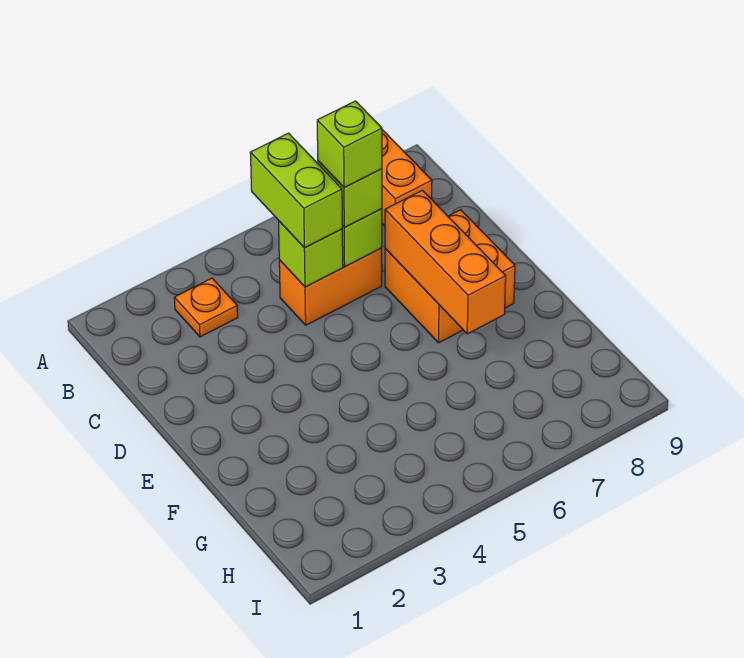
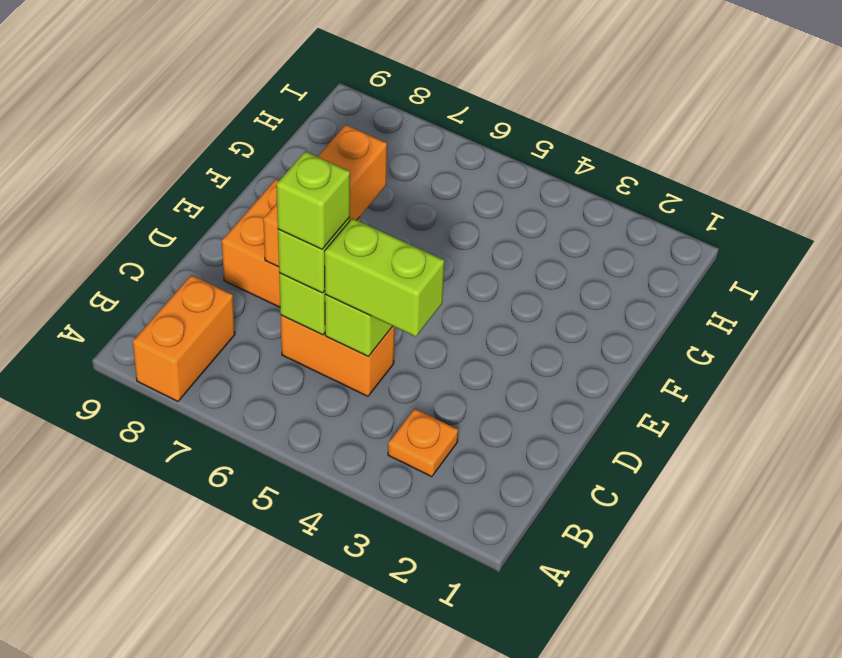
lime 1x2 brick [250,133,342,248] -> lime 1x2 brick turned to [324,218,444,337]

